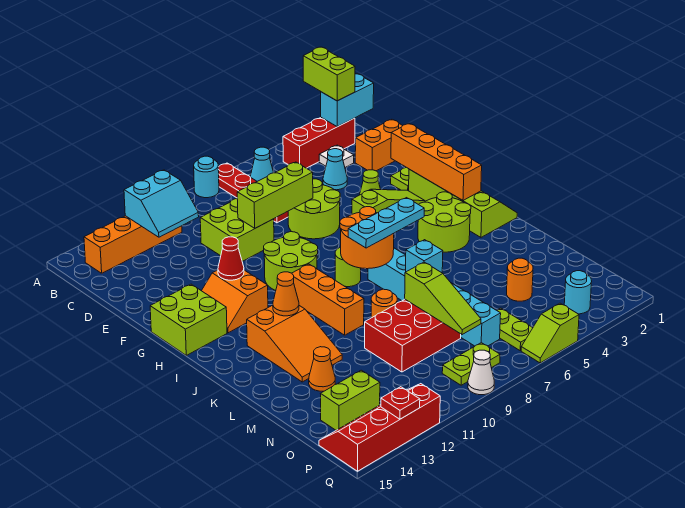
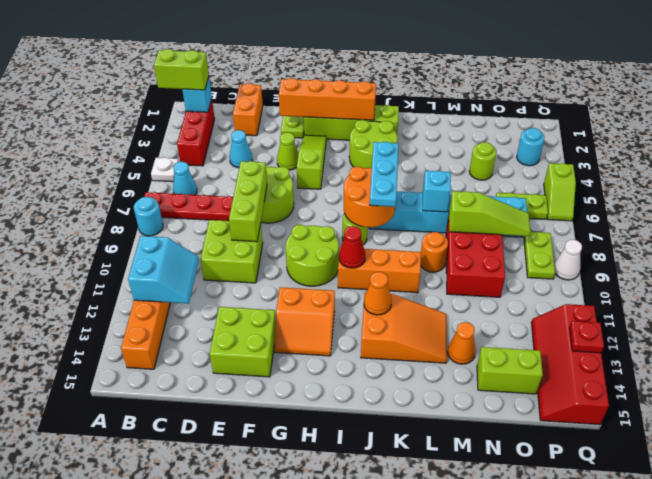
cyan 1x2 brick [321,74,374,127] -> cyan 1x1 brick [182,77,212,112]
white 1x1 plate [319,145,354,167] -> white 1x1 plate moved to [151,157,179,182]
red 1x1 cone [218,237,244,280] -> red 1x1 cone moved to [339,226,365,268]
lime 2x2 brick [150,284,227,355] -> lime 2x2 brick moved to [210,307,276,377]
orange 1x1 round brick [507,258,533,301] -> lime 1x1 round brick [469,142,497,180]
lime 1x2 brick [321,370,380,430] -> lime 1x2 brick turned to [477,347,543,394]

